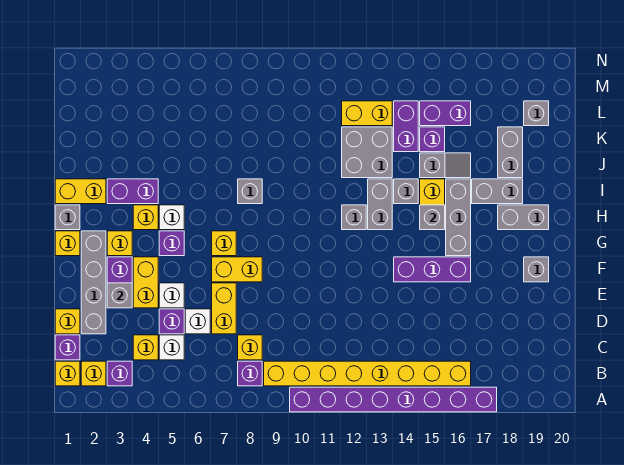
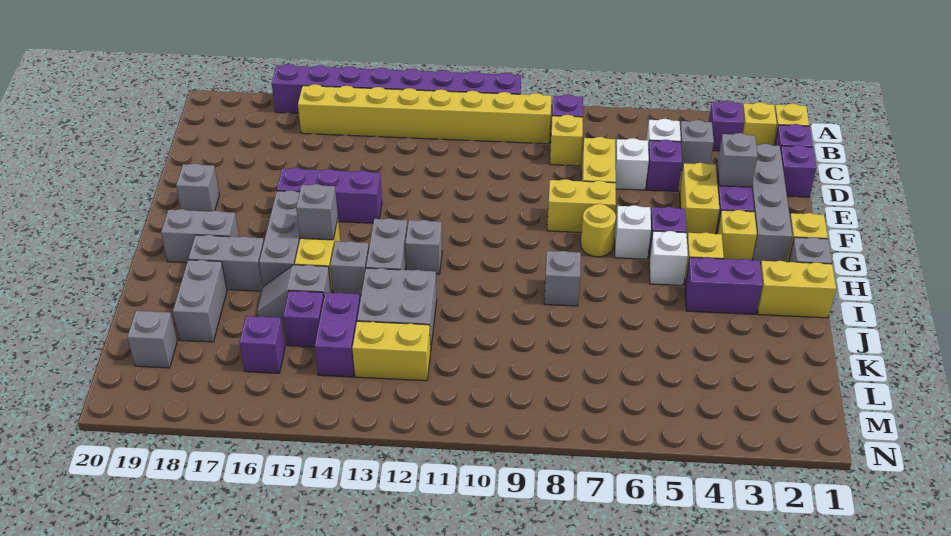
yellow 1x1 brick [133,335,158,360] -> grey 1x1 brick [680,120,714,170]
yellow 1x1 brick [55,309,80,334] -> purple 1x1 brick [781,145,816,197]
white 1x1 brick [159,283,184,308] -> white 1x1 brick moved to [615,205,651,259]
yellow 1x1 brick [212,231,236,256] -> yellow 1x1 round brick [581,204,616,257]
purple 1x2 brick [420,101,471,126] -> purple 1x1 brick [239,316,285,373]

